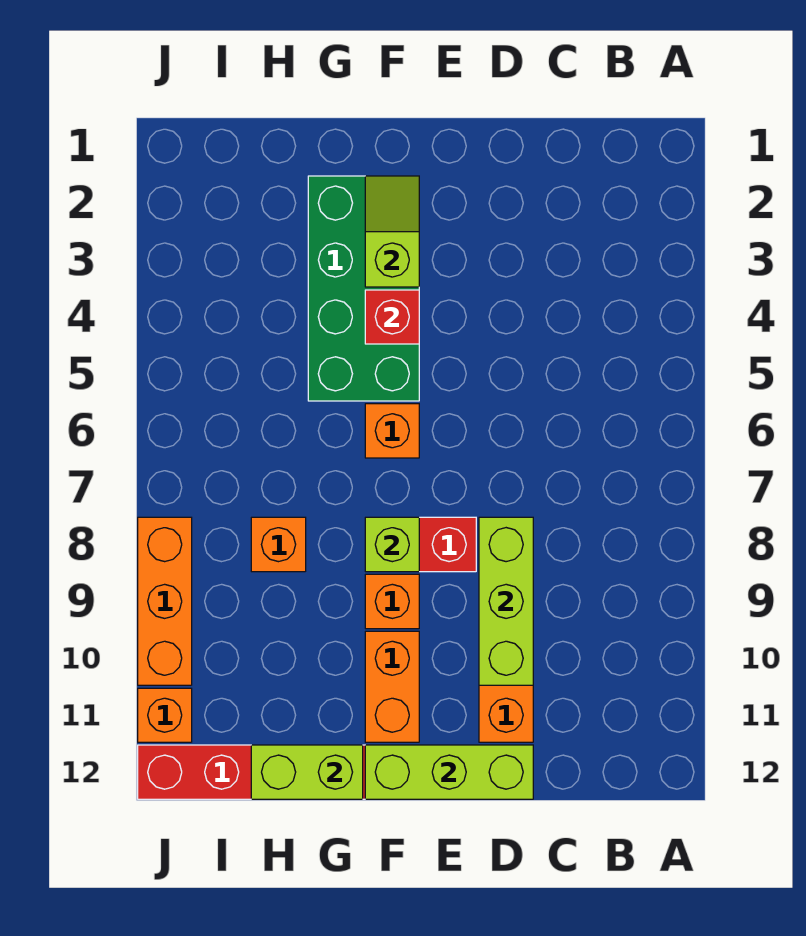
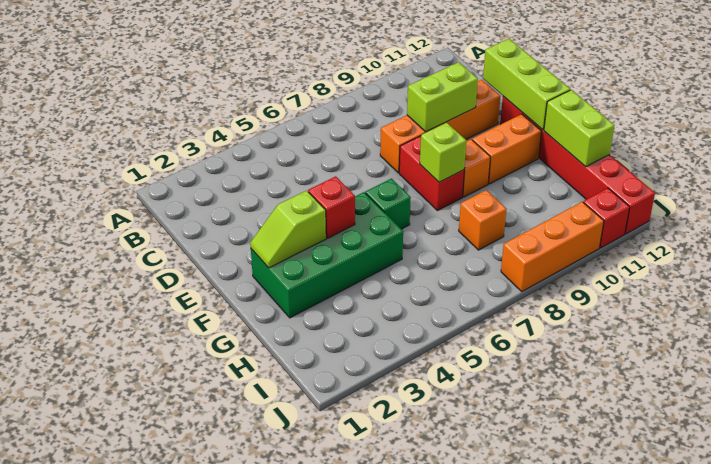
lime 1x3 brick [479,517,533,685] -> lime 1x2 brick [407,62,478,132]
orange 1x1 brick [365,404,419,458] -> green 1x1 brick [365,179,411,229]
orange 1x1 brick [138,688,192,742] -> red 1x1 brick [583,188,630,248]

